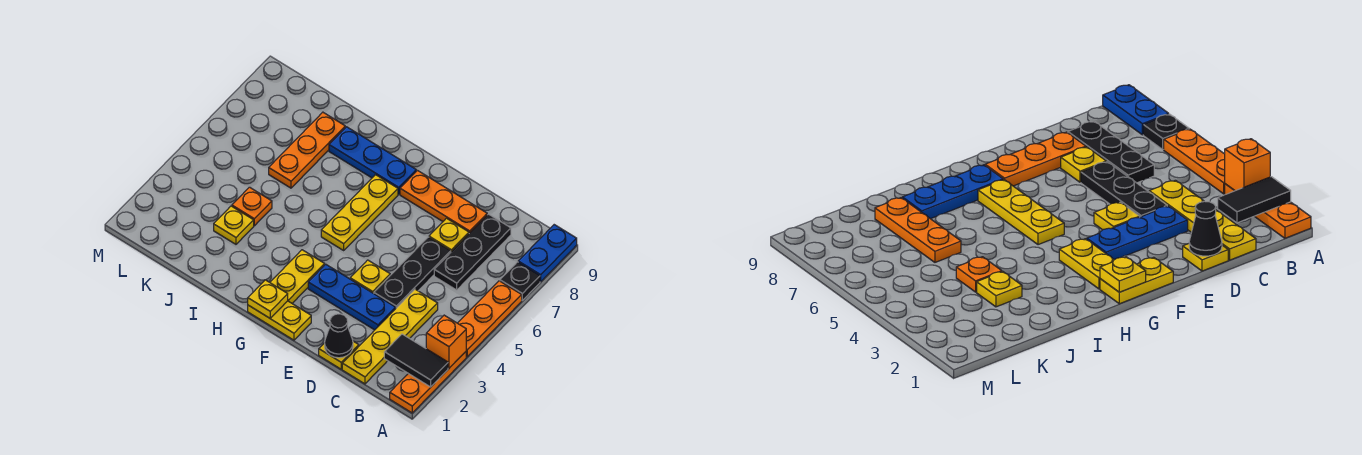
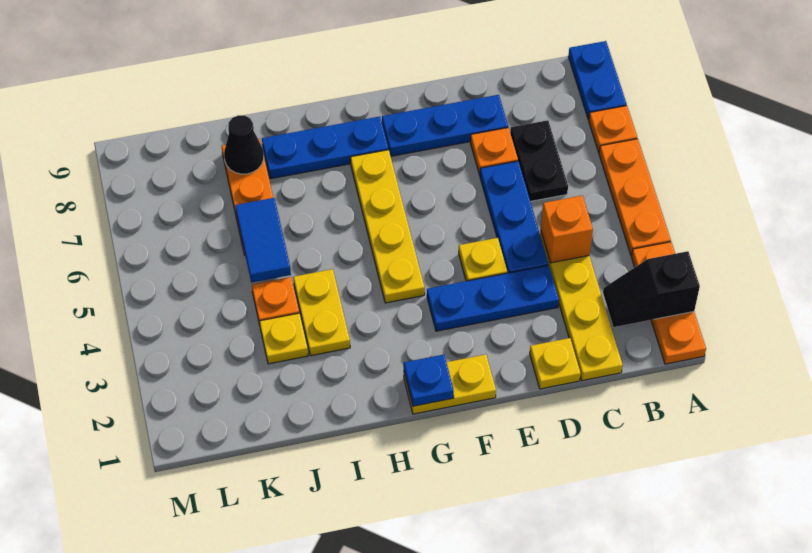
black 1x2 tile [384,334,448,387] -> black 1x2 slope [603,251,700,327]
orange 1x1 brick [426,315,466,368] -> orange 1x1 brick moved to [541,196,593,263]
black 1x1 plate [500,262,540,300] -> orange 1x1 plate [589,106,637,152]
black 1x3 plate [434,214,511,290] -> black 1x2 plate [510,120,568,201]
black 1x1 cone [325,314,353,358] -> black 1x1 cone moved to [224,115,264,174]
black 1x3 plate [374,237,451,308] -> blue 1x3 plate [480,161,548,273]
yellow 1x1 plate [429,218,469,252] -> orange 1x1 plate [470,128,518,175]
orange 1x3 plate [400,171,487,233] -> blue 1x3 plate [382,95,508,156]
yellow 1x1 plate [248,280,288,318] -> blue 1x1 plate [404,355,454,406]
yellow 1x2 plate [270,250,325,303] -> yellow 1x2 plate moved to [293,269,350,356]
yellow 1x3 plate [321,175,398,250] -> yellow 1x4 plate [351,150,425,303]
none -> blue 1x2 tile [235,198,291,282]

